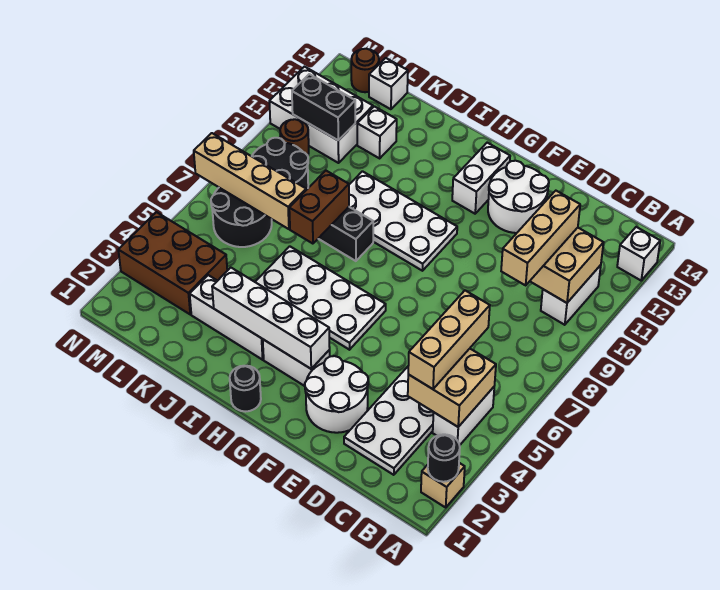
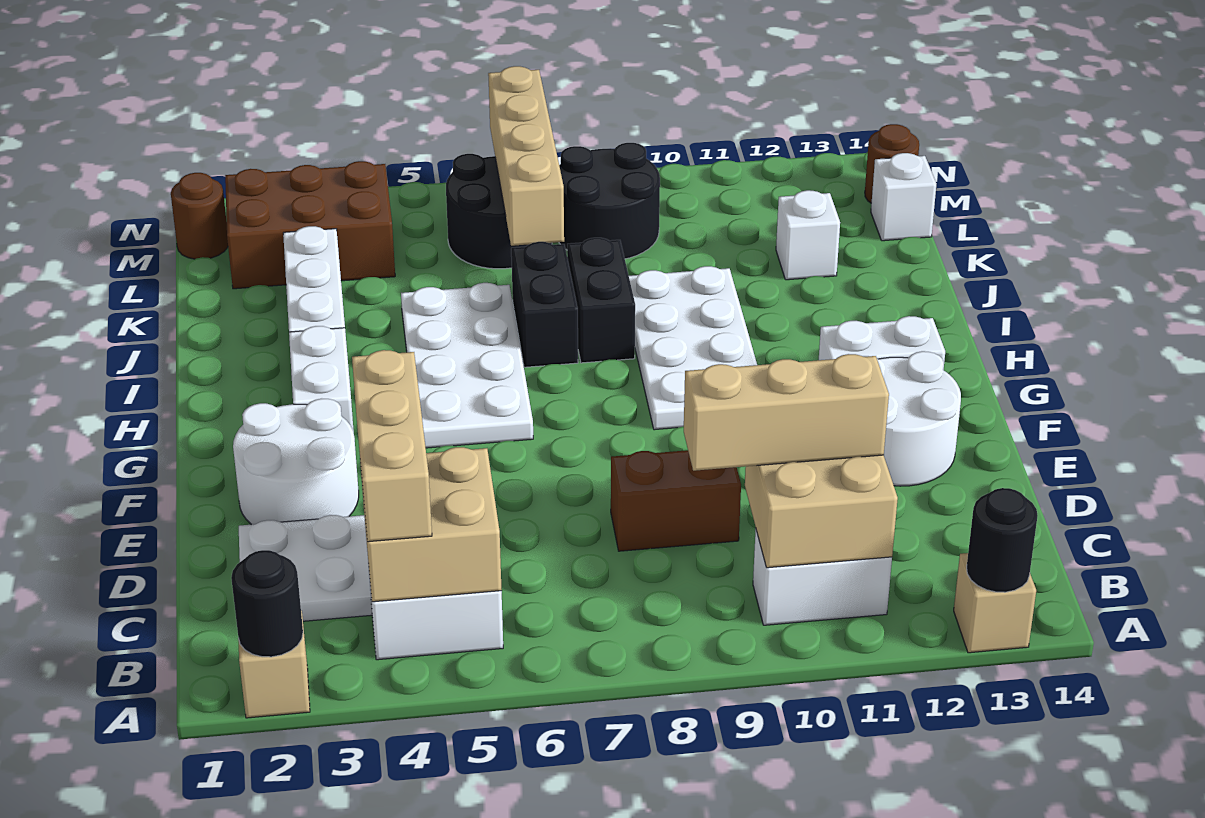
white 1x1 brick [617,227,660,280] -> tan 1x1 brick [954,553,1036,653]
tan 1x3 brick [408,291,490,389] -> tan 1x3 brick turned to [352,350,432,542]
white 1x4 brick [212,268,330,369] -> none
black 1x1 round brick [230,366,261,412] -> black 1x1 round brick moved to [967,488,1038,592]
brown 1x2 brick [289,171,349,244] -> brown 1x2 brick moved to [611,450,741,551]
brown 2x3 brick [118,212,227,314] -> brown 2x3 brick turned to [225,161,395,289]
white 2x3 brick [269,67,373,163] -> none
black 1x2 brick [292,74,355,140] -> black 1x2 brick moved to [511,242,578,367]
brown 1x1 round brick [280,119,309,155] -> brown 1x1 round brick moved to [171,173,228,259]

